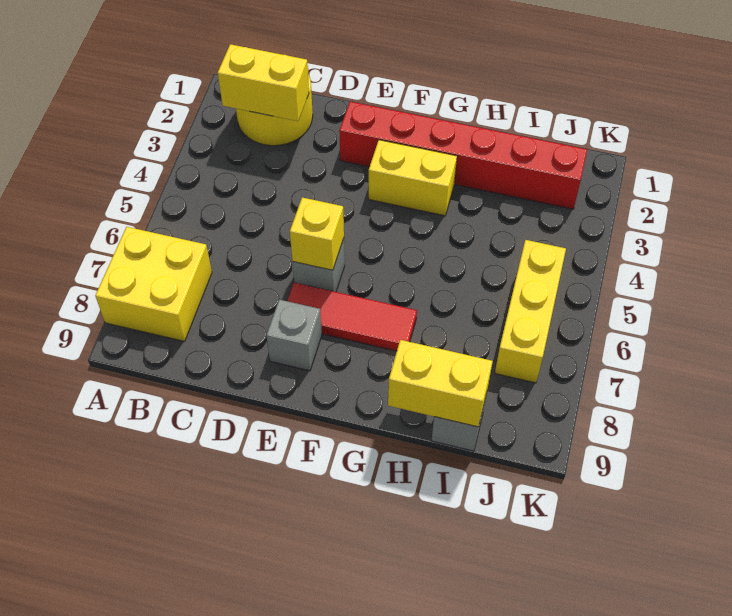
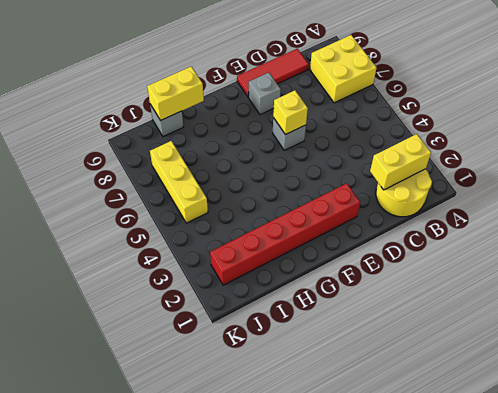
red 1x3 tile [287,283,417,351] -> red 1x3 tile moved to [237,49,309,97]
yellow 1x2 brick [369,140,457,216] -> none

